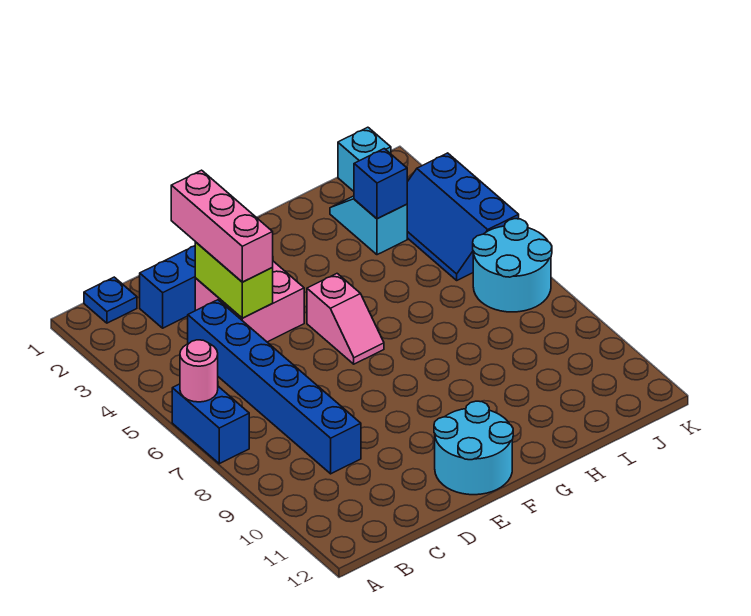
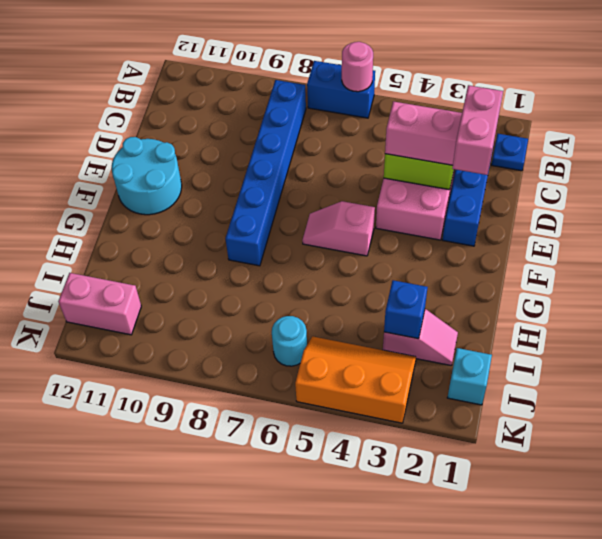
blue 1x6 brick [188,300,361,474] -> blue 1x6 brick turned to [225,80,306,266]
none -> pink 1x2 brick [452,85,503,175]
cyan 1x2 slope [330,196,407,255] -> pink 1x2 slope [383,309,458,365]
blue 2x3 slope [407,153,519,280] -> orange 2x3 slope [295,336,416,423]
cyan 2x2 round brick [473,219,552,312] -> cyan 1x1 round brick [272,316,307,366]
none -> pink 1x2 brick [58,273,141,335]

